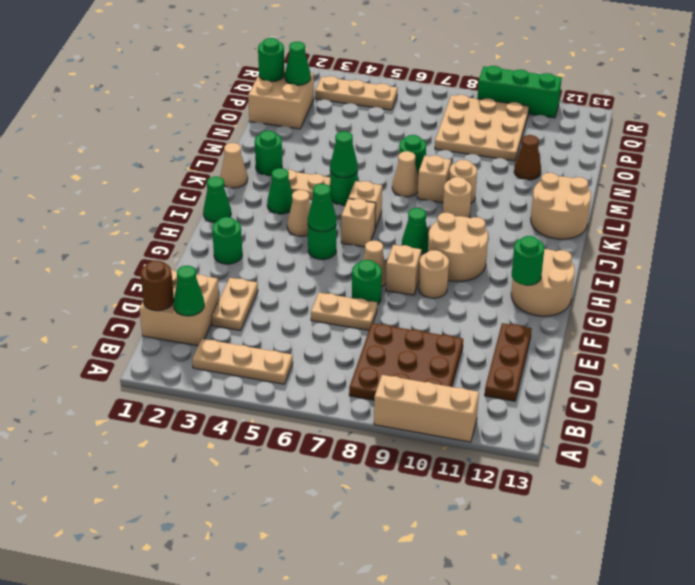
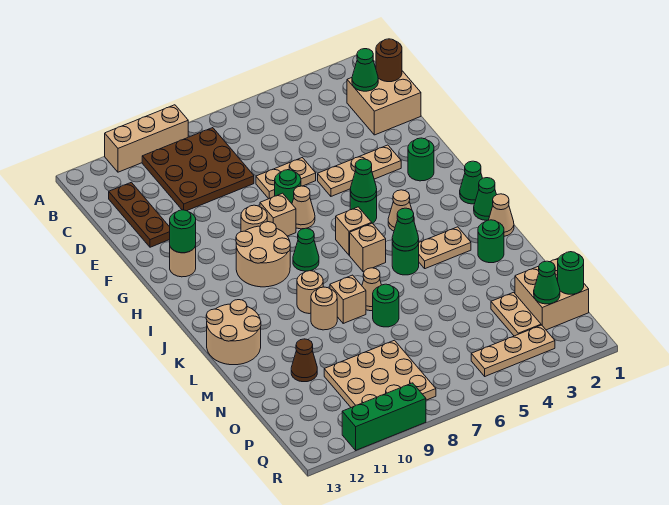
tan 1x3 plate [192,339,293,384] -> tan 1x3 plate moved to [318,145,401,196]
tan 1x2 plate [212,278,258,331] -> tan 1x2 plate moved to [491,292,541,336]
tan 2x2 round brick [511,249,575,316] -> tan 1x1 round brick [170,246,196,277]
green 1x1 cone [267,168,293,214] -> green 1x1 cone moved to [474,178,497,220]

